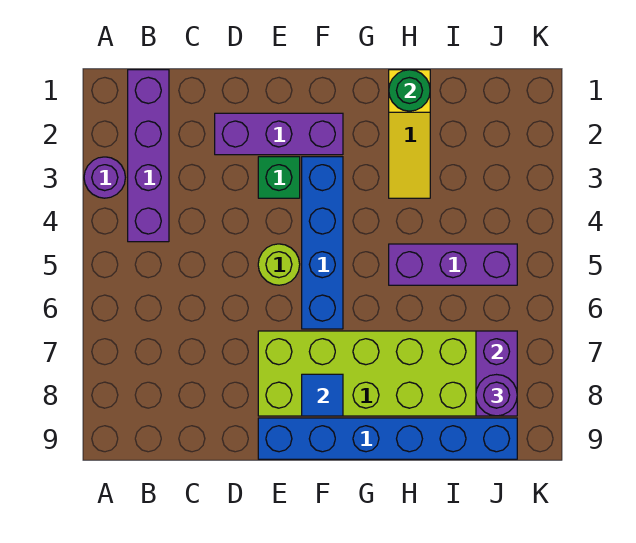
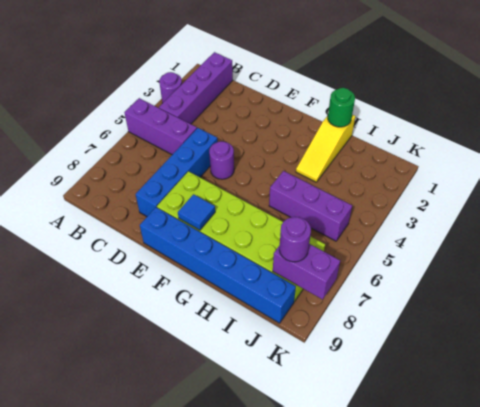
purple 1x3 brick [215,113,343,155] -> purple 1x3 brick moved to [124,98,197,155]
green 1x1 brick [258,157,300,198] -> none
lime 1x1 round brick [258,244,300,285] -> purple 1x1 round brick [209,141,234,179]
blue 1x4 brick [302,157,343,329] -> blue 1x4 brick moved to [135,128,218,217]
purple 1x2 brick [476,331,517,416] -> purple 1x2 brick turned to [273,244,340,300]

